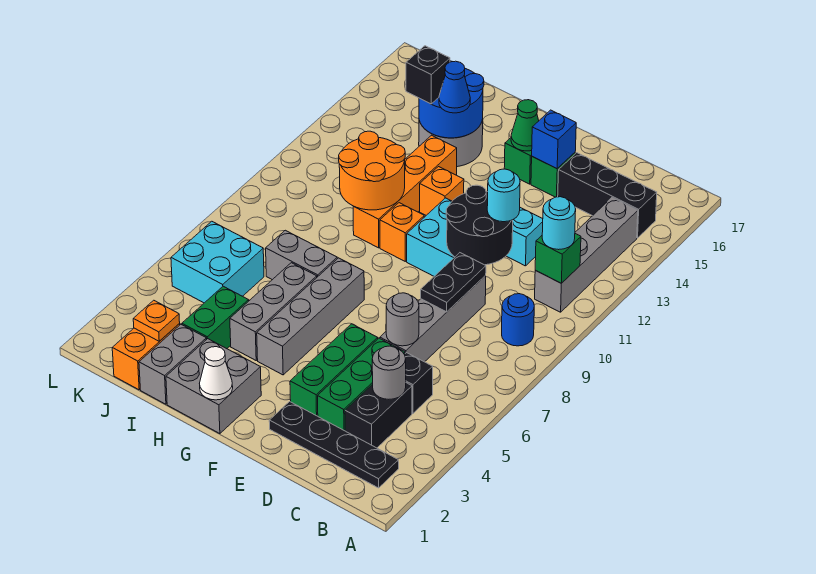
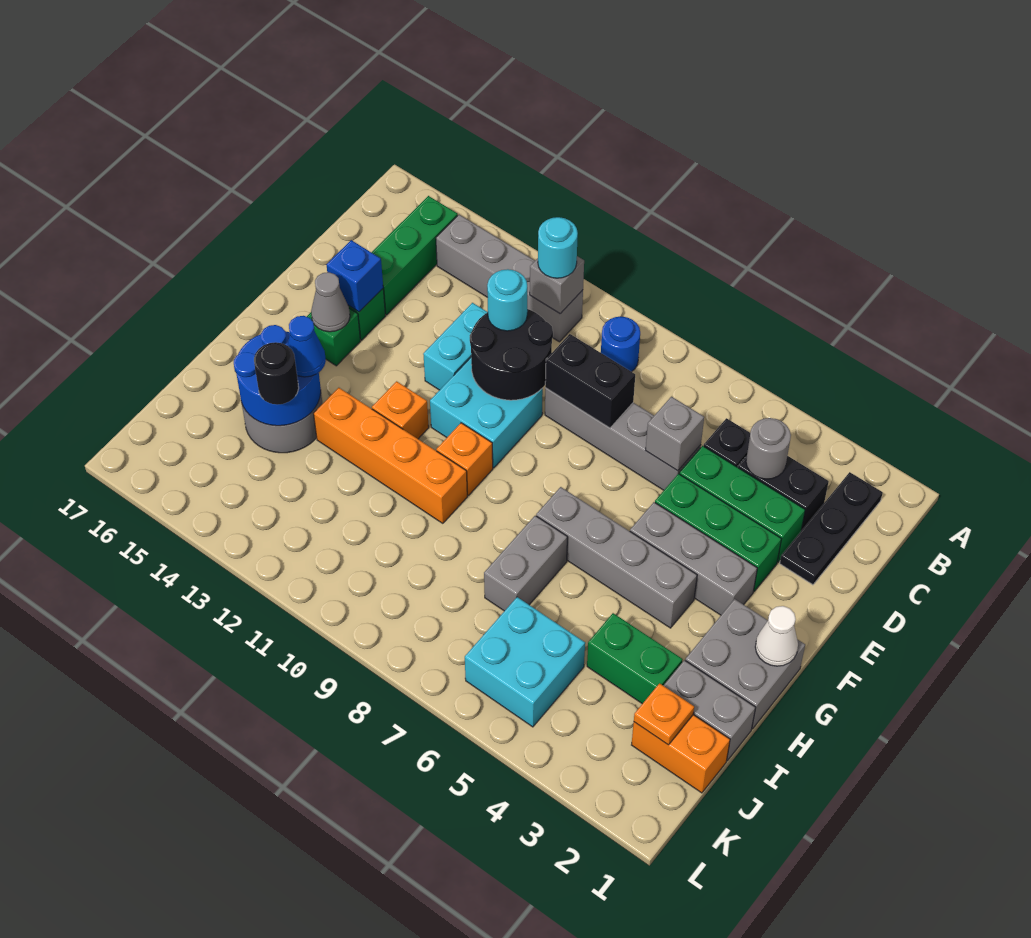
black 1x4 plate [269,402,399,488] -> black 1x3 plate [780,472,883,585]
green 1x1 brick [535,234,581,283] -> grey 1x1 brick [530,256,584,314]
black 1x3 brick [558,153,657,238] -> green 1x3 brick [371,196,458,315]
grey 1x1 round brick [386,293,419,346] -> grey 1x1 brick [646,397,704,471]
black 1x2 plate [421,253,486,312] -> black 1x2 brick [545,334,635,428]
green 1x1 cone [511,100,539,151] -> grey 1x1 cone [311,272,350,332]
grey 1x3 brick [230,263,317,360] -> grey 1x3 brick moved to [630,502,757,615]
orange 2x2 round brick [339,131,405,210] -> none
black 1x1 brick [406,46,450,104] -> black 1x1 round brick [254,342,299,405]

